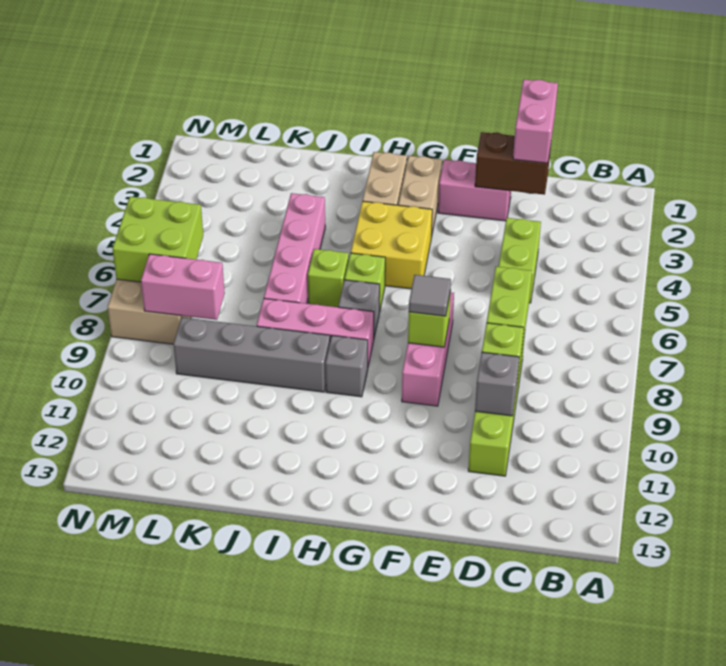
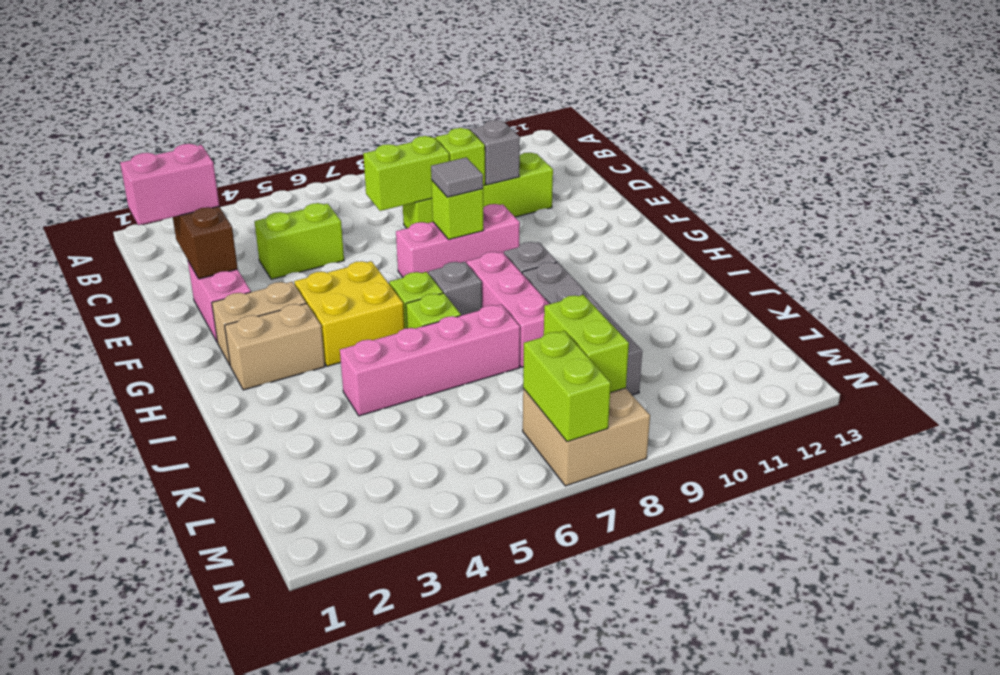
pink 1x2 brick [141,254,225,320] -> lime 1x2 brick [544,295,629,393]
lime 2x2 brick [112,197,203,282] -> lime 1x2 brick [523,331,611,442]

